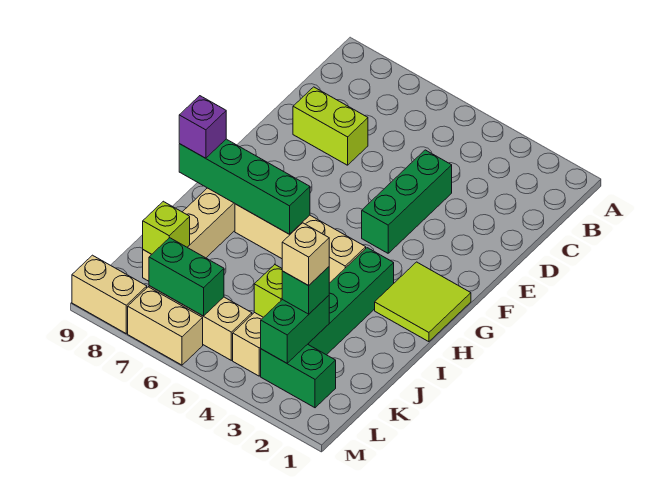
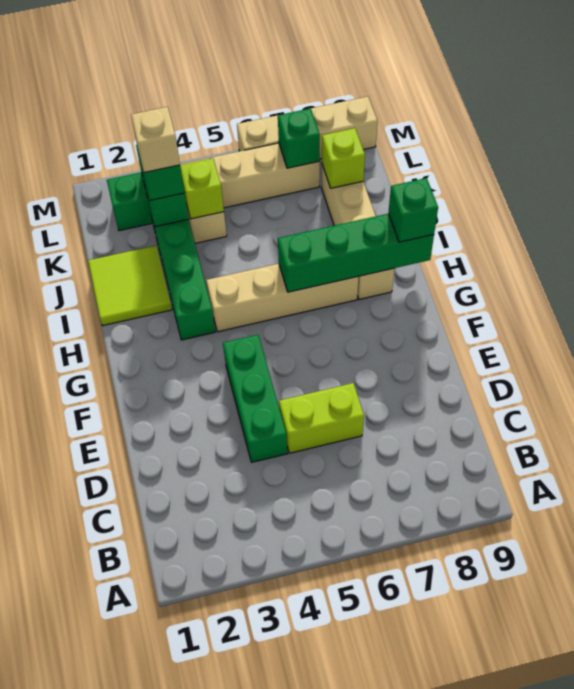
lime 1x2 brick [293,87,368,165] -> lime 1x2 brick moved to [279,383,364,453]
lime 2x2 tile [375,262,471,342] -> lime 2x2 tile moved to [88,245,172,326]
purple 1x1 brick [179,96,226,158] -> green 1x1 brick [388,178,438,242]
green 1x2 brick [149,238,224,316] -> green 1x1 brick [278,108,320,168]

